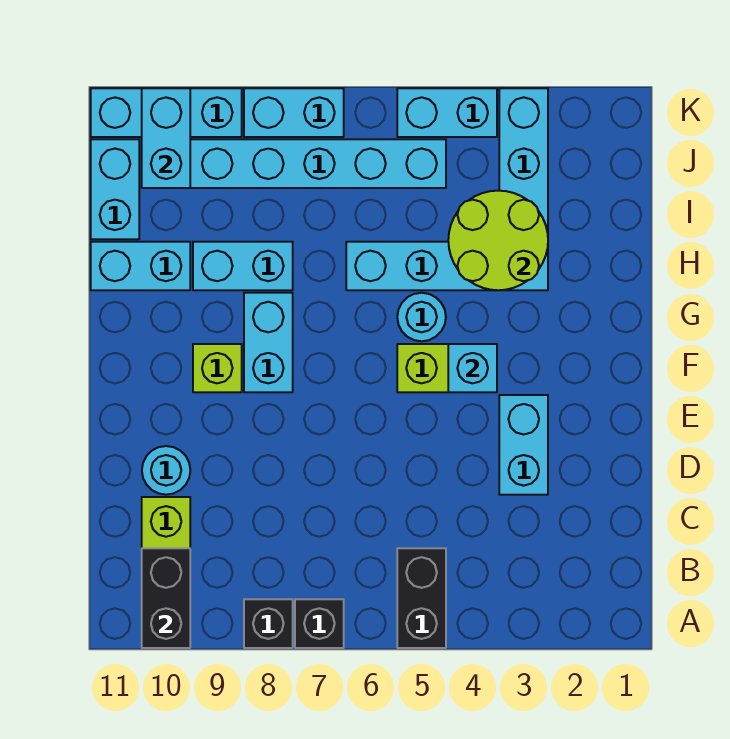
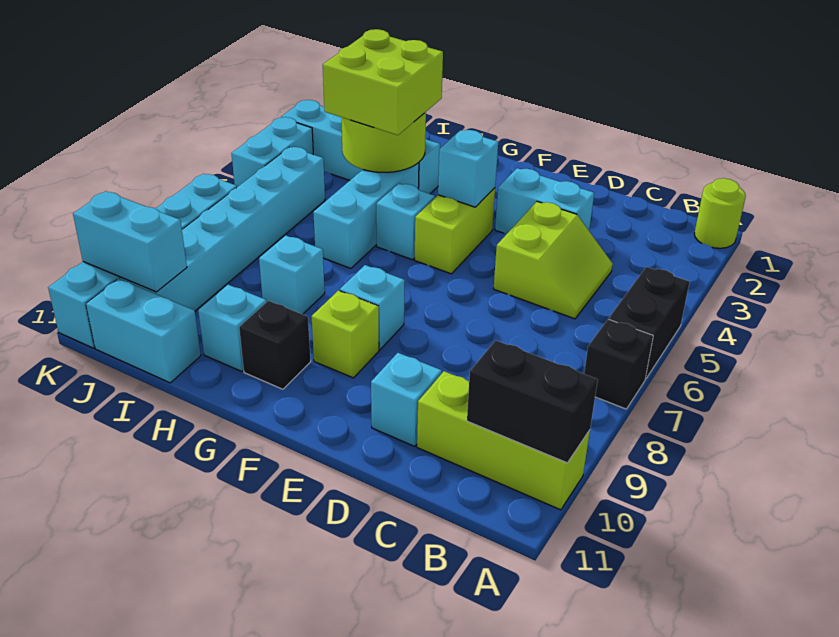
none -> lime 1x1 round brick [694,178,746,248]
black 1x2 brick [397,548,446,648] -> black 1x2 brick turned to [609,267,690,379]
black 1x1 brick [244,599,293,648] -> black 1x1 brick moved to [239,301,311,389]
none -> lime 2x2 slope [493,201,613,319]
cyan 1x1 round brick [142,446,190,495] -> cyan 1x1 brick [371,353,442,446]
cyan 1x2 brick [244,293,293,392] -> cyan 1x1 brick [340,265,405,350]
cyan 1x1 round brick [397,293,446,341] -> cyan 1x1 brick [376,183,435,260]
none -> lime 2x2 brick [323,29,443,135]
cyan 1x2 brick [193,242,293,290] -> cyan 1x1 brick [259,235,325,314]
cyan 1x2 brick [91,242,190,290] -> cyan 1x1 brick [198,285,267,372]

